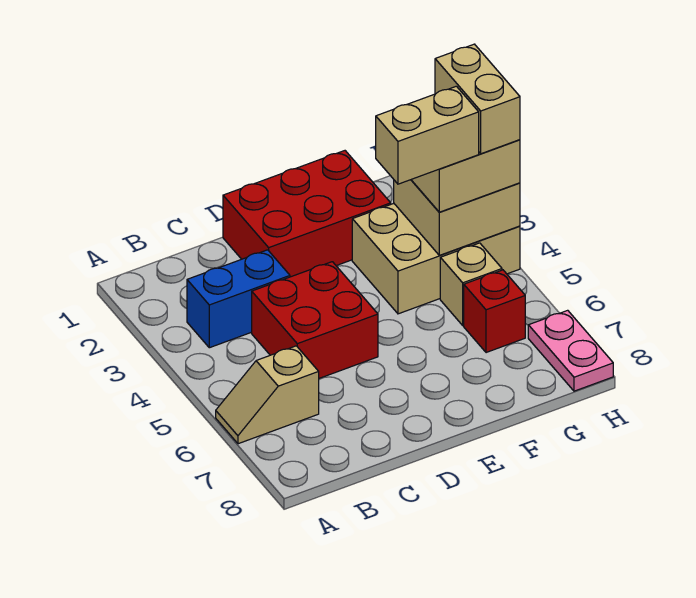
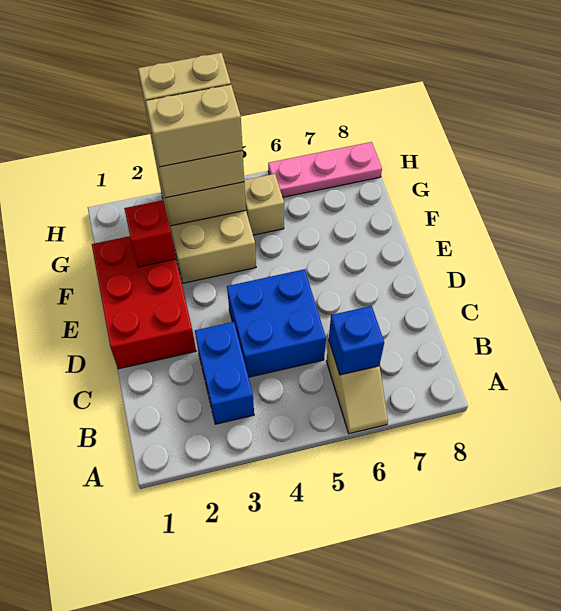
none -> blue 1x1 brick [329,306,384,375]
red 2x2 brick [252,262,378,378] -> blue 2x2 brick [227,269,326,377]
tan 1x2 brick [376,86,479,184] -> tan 1x2 brick turned to [146,85,243,167]
red 1x1 brick [464,270,525,353] -> red 1x1 brick moved to [124,200,176,267]
pink 1x2 plate [528,310,613,391] -> pink 1x3 plate [268,142,382,197]

